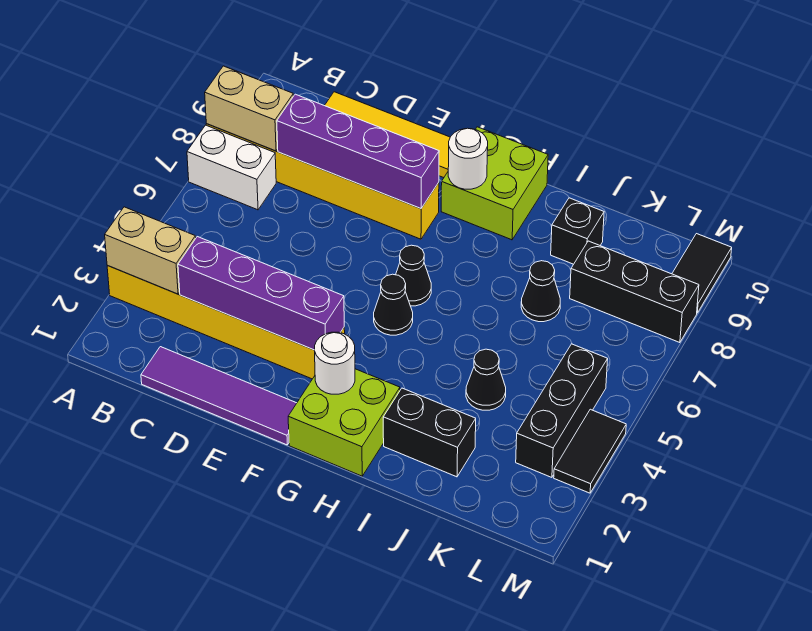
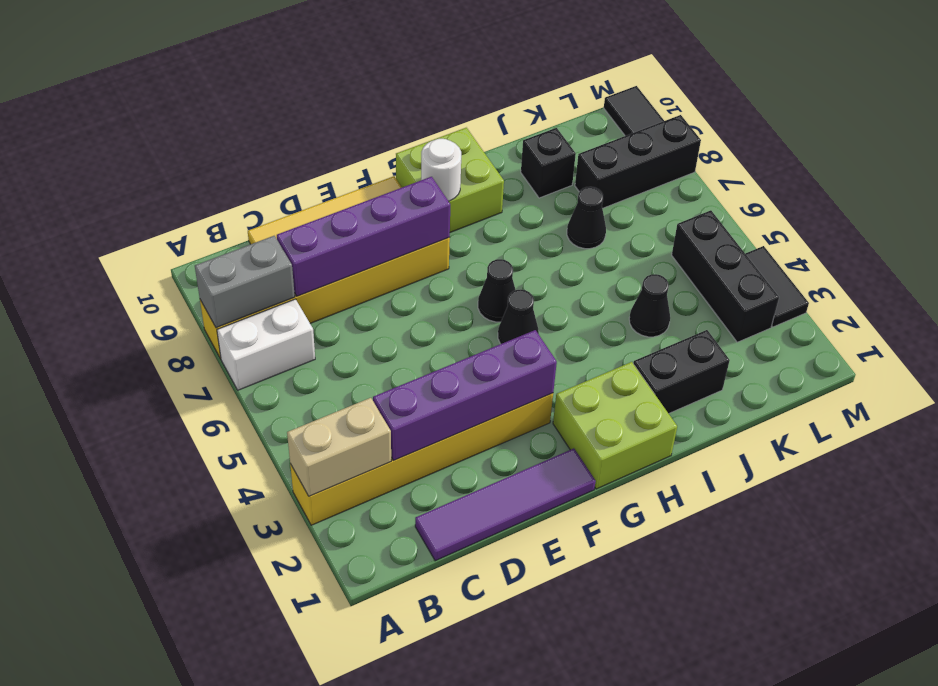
tan 1x2 brick [205,66,293,151] -> grey 1x2 brick [195,236,295,328]
white 1x1 round brick [315,332,355,394] -> none

